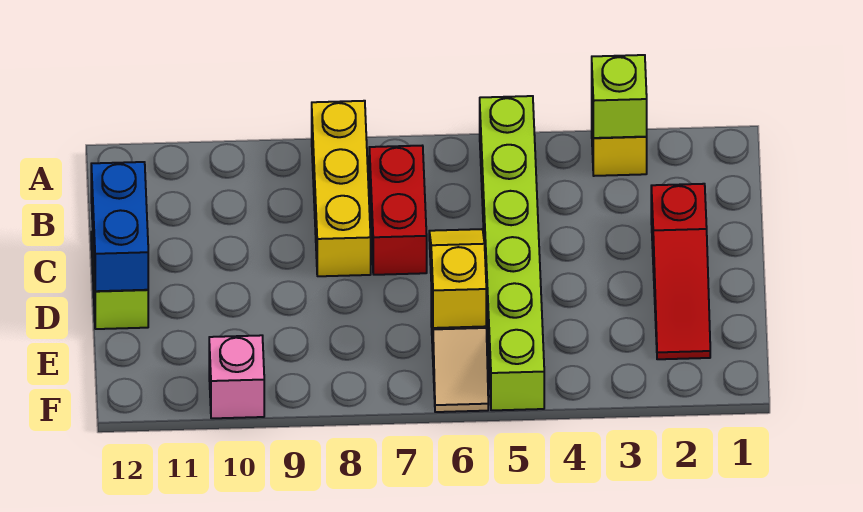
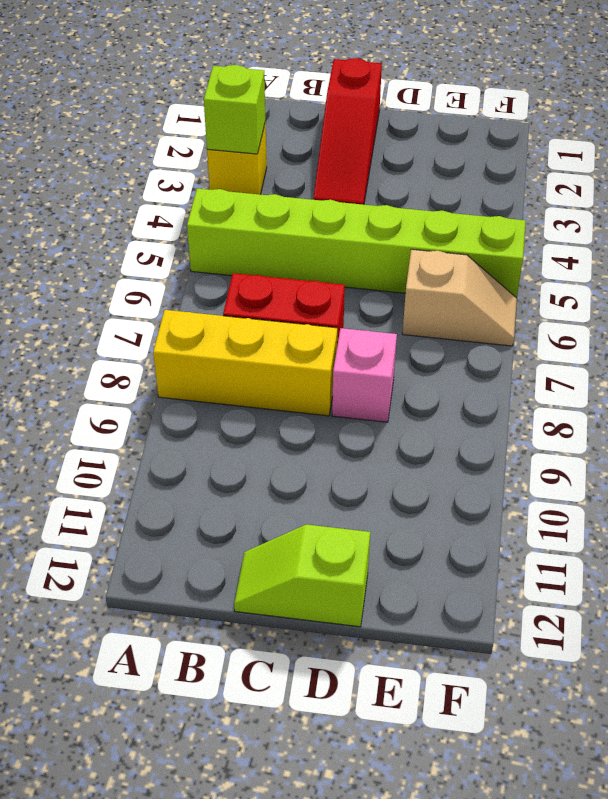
red 1x3 slope [651,184,710,359] -> red 1x3 slope turned to [313,58,382,205]
blue 1x2 brick [91,162,148,291] -> none
yellow 1x2 slope [429,229,486,328] -> none
pink 1x1 brick [209,335,264,418] -> pink 1x1 brick moved to [332,328,397,422]

